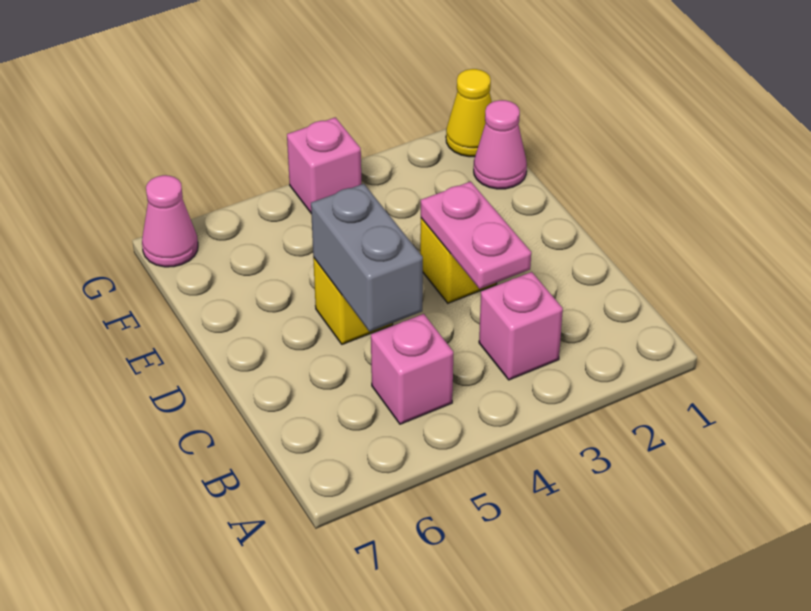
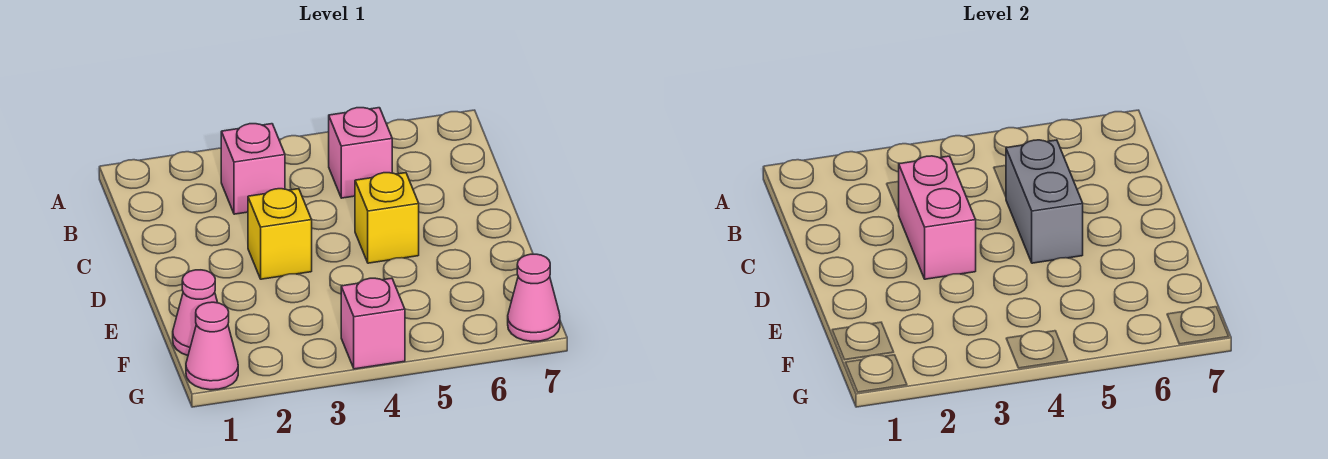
pink 1x2 plate [421,182,531,289] -> pink 1x2 brick [898,156,976,279]
yellow 1x1 cone [446,69,492,157] -> pink 1x1 cone [186,302,238,390]

